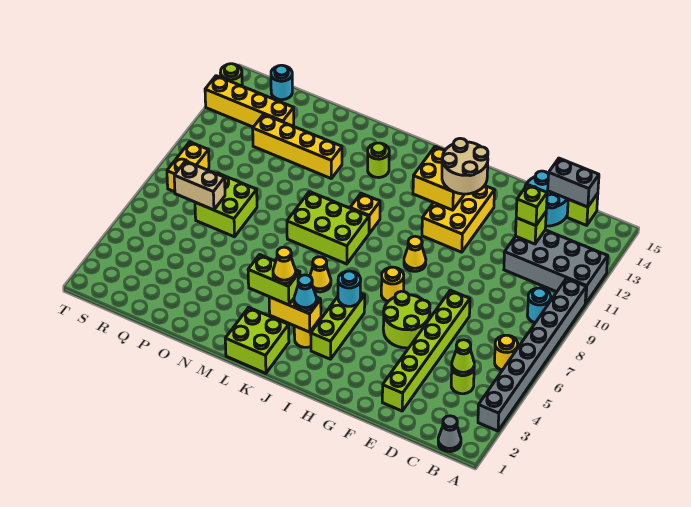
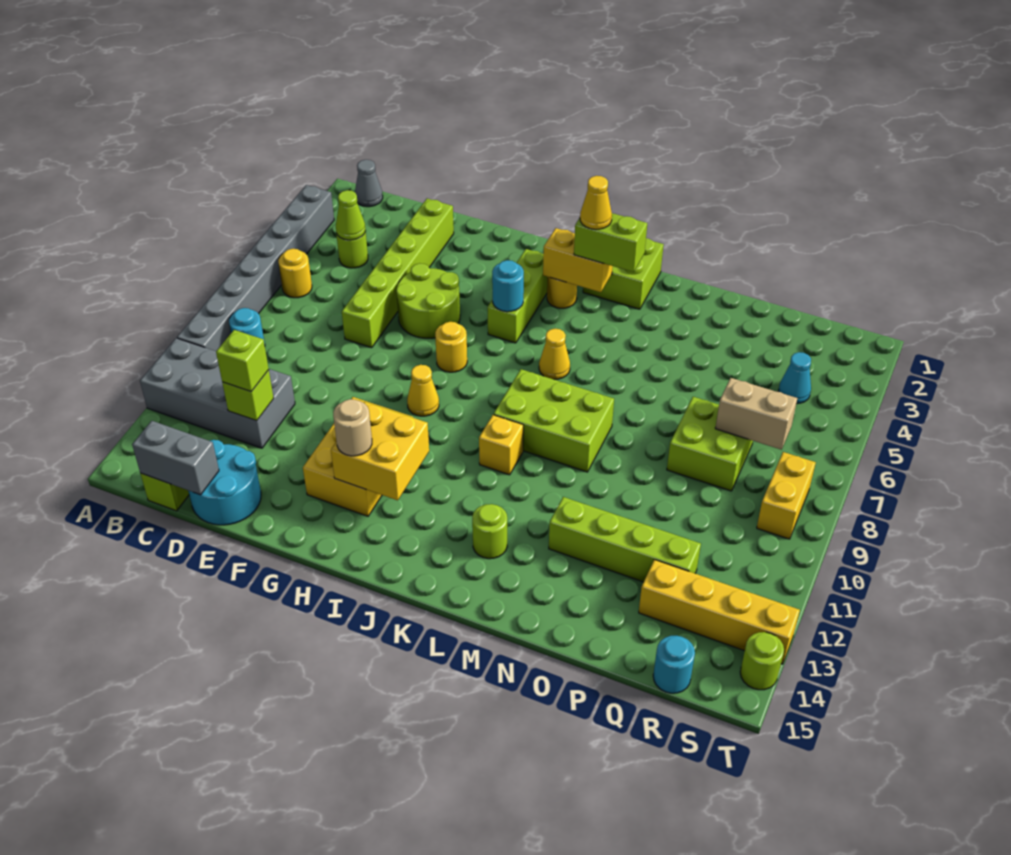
tan 2x2 round brick [442,138,488,194] -> tan 1x1 round brick [333,399,372,456]
cyan 1x1 cone [294,275,317,311] -> cyan 1x1 cone moved to [778,352,811,404]
yellow 1x4 brick [253,114,342,178] -> lime 1x4 brick [549,497,701,582]

